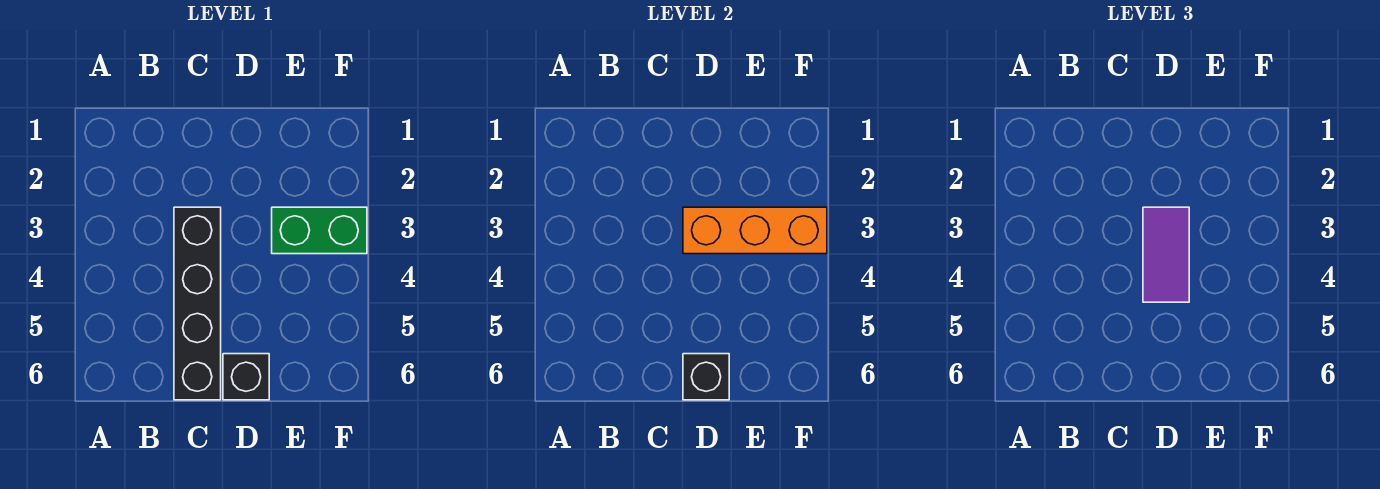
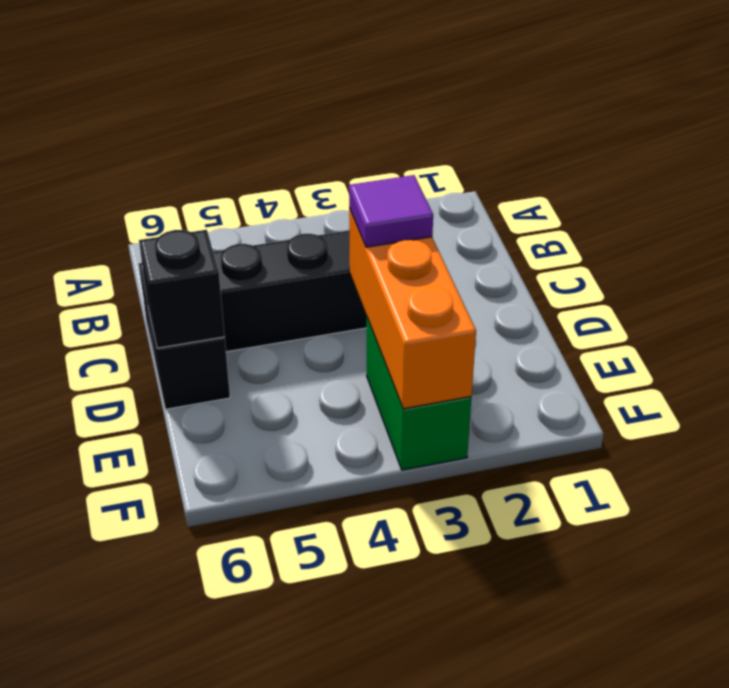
purple 1x2 tile [1143,207,1189,302] -> purple 1x1 tile [349,175,433,247]

